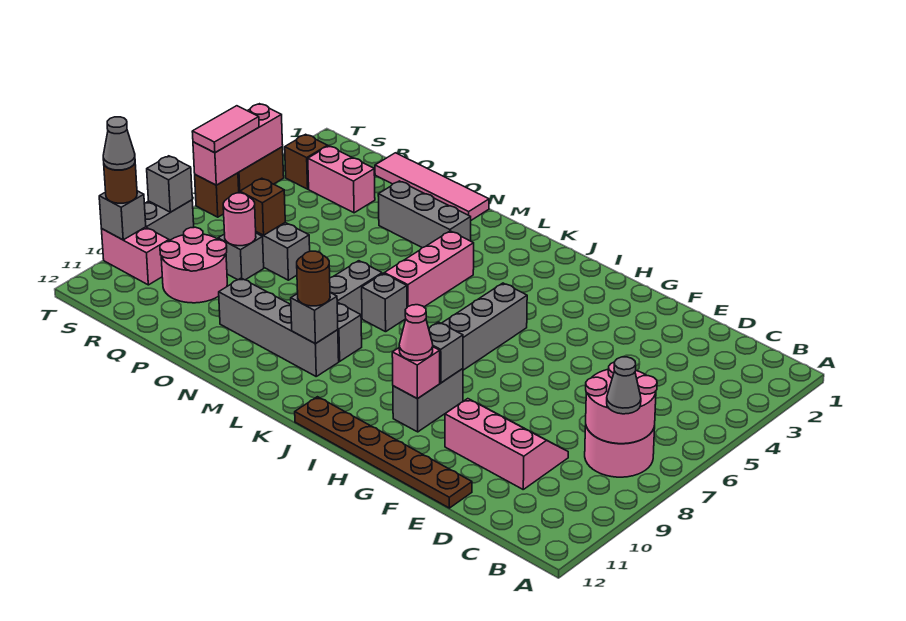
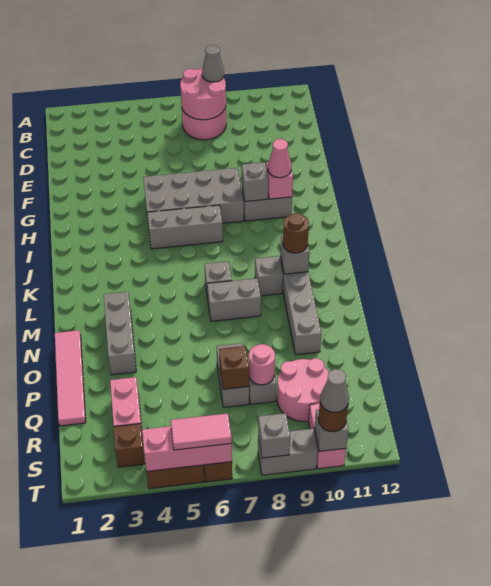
pink 2x3 slope [445,399,568,489] -> none
brown 1x6 plate [295,397,472,508] -> none
none -> grey 2x4 brick [143,168,244,223]
pink 1x3 brick [384,231,474,307] -> none

